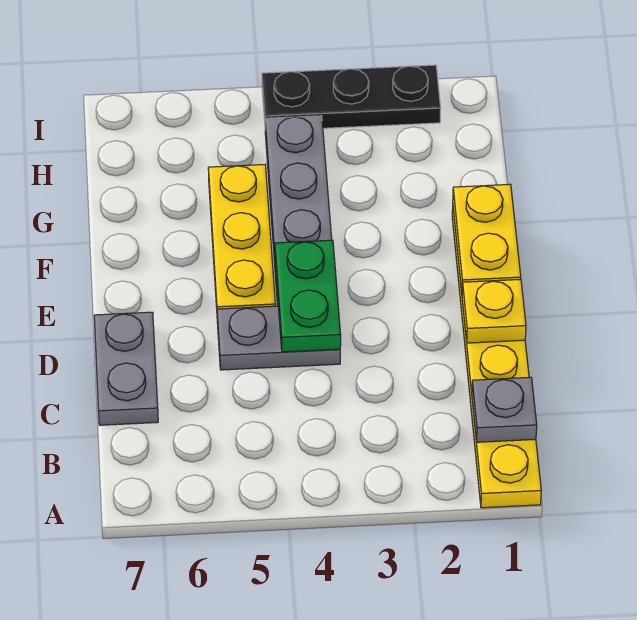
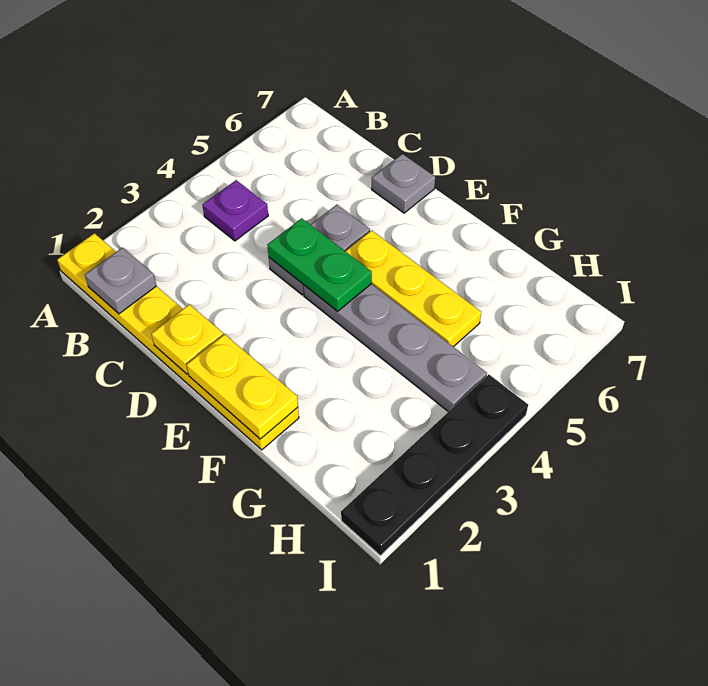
none -> purple 1x1 plate [202,180,268,241]
grey 1x2 plate [94,312,158,425] -> grey 1x1 plate [372,154,435,213]
black 1x3 plate [262,65,441,128] -> black 1x4 plate [341,375,528,555]

